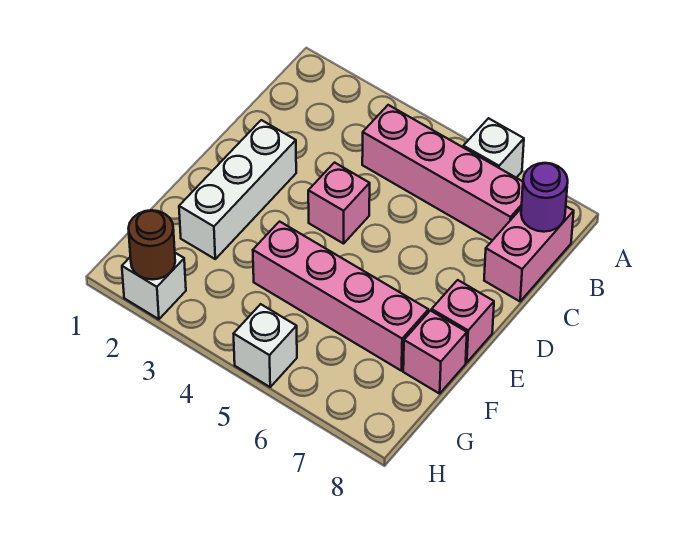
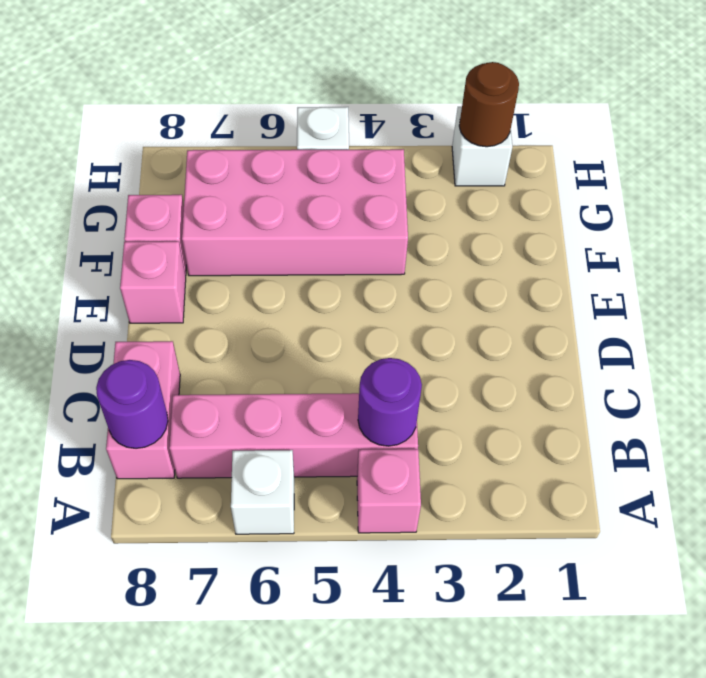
none -> purple 1x1 round brick [358,358,422,446]
white 1x3 brick [179,120,296,259] -> none
pink 1x1 brick [308,163,370,244] -> pink 1x1 brick moved to [357,449,421,533]
pink 1x4 brick [253,222,428,371] -> pink 2x4 brick [182,149,408,276]

